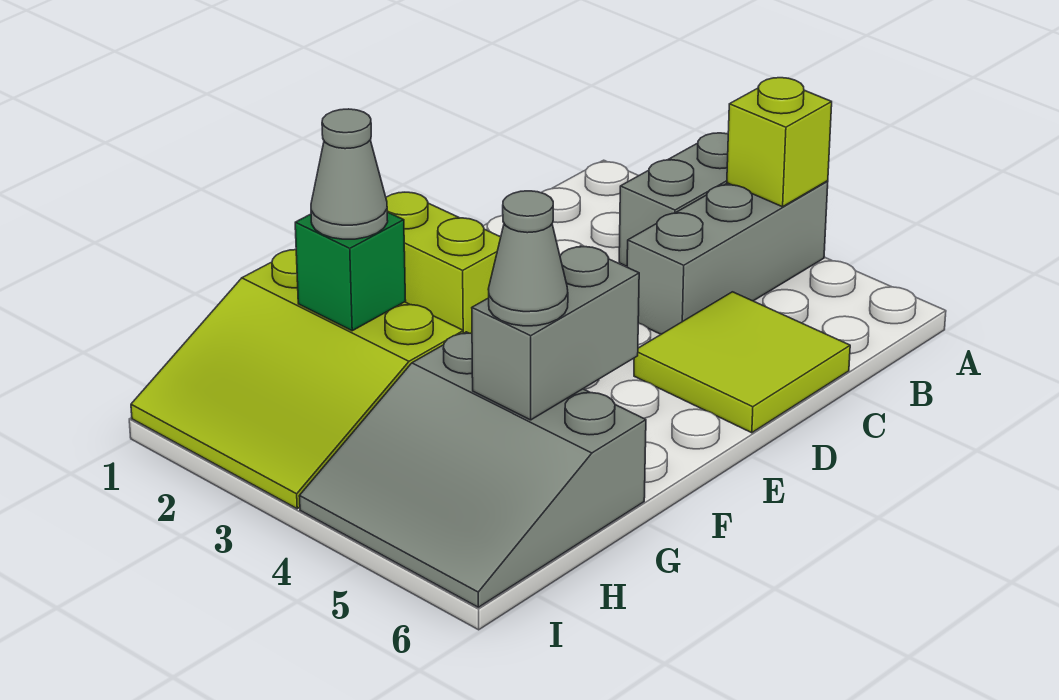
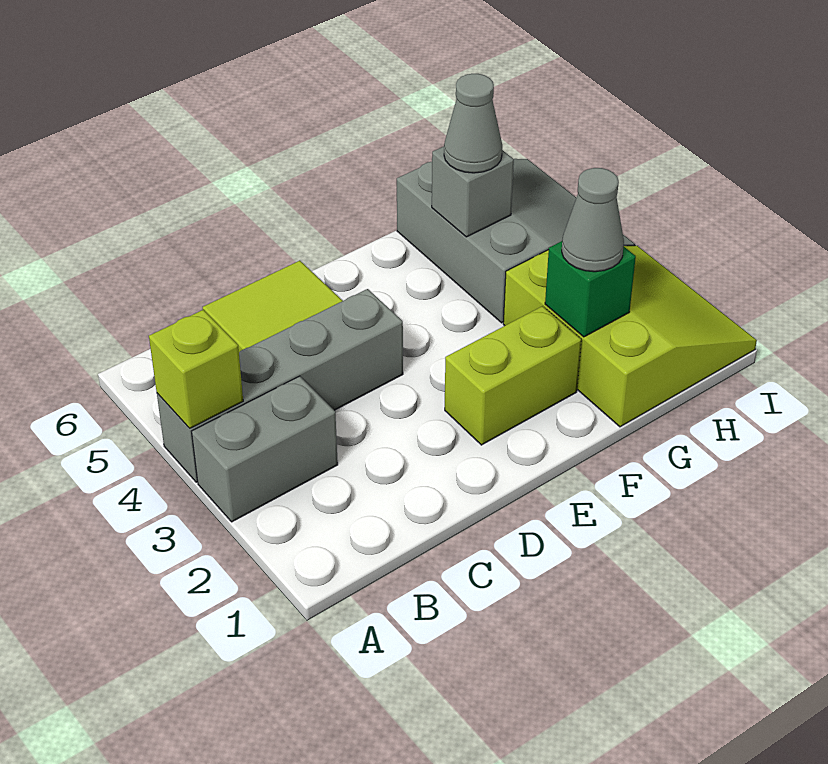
grey 1x3 brick [627,181,828,334] -> grey 1x4 brick [157,289,403,482]
lime 1x2 brick [386,192,501,334] -> lime 1x2 brick turned to [445,306,581,445]
grey 1x2 brick [472,246,639,420] -> grey 1x1 brick [432,146,514,237]

